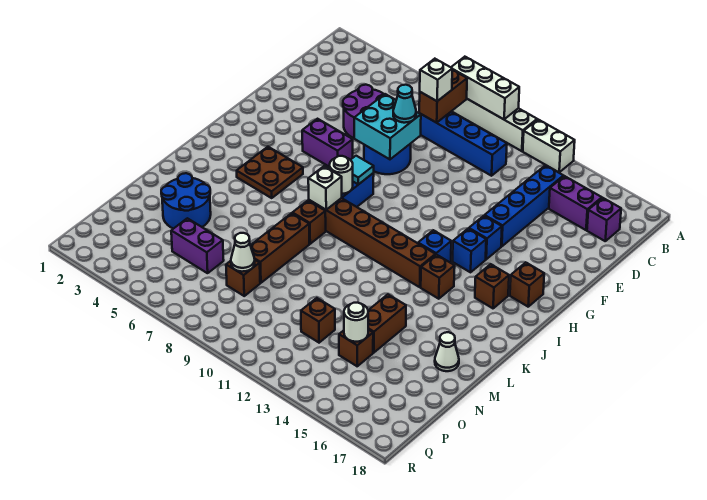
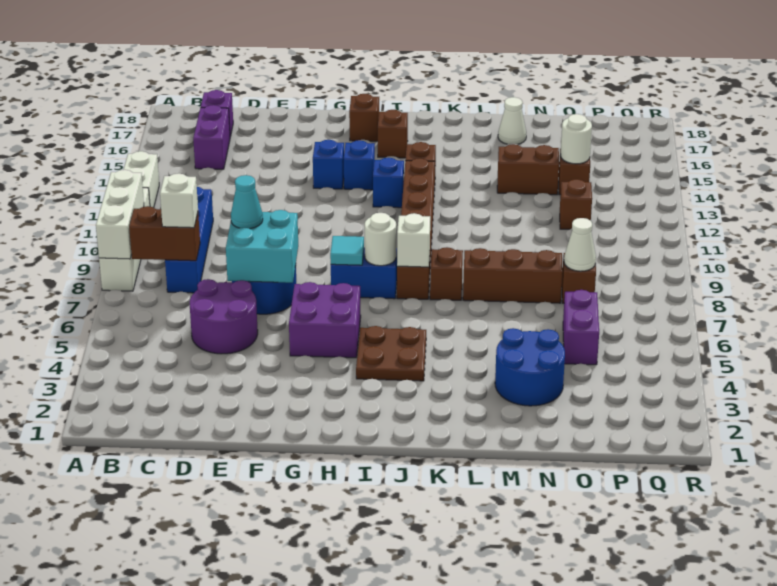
blue 1x4 brick [485,165,563,246] -> none
purple 1x2 brick [302,119,353,167] -> purple 2x2 brick [289,282,361,358]

